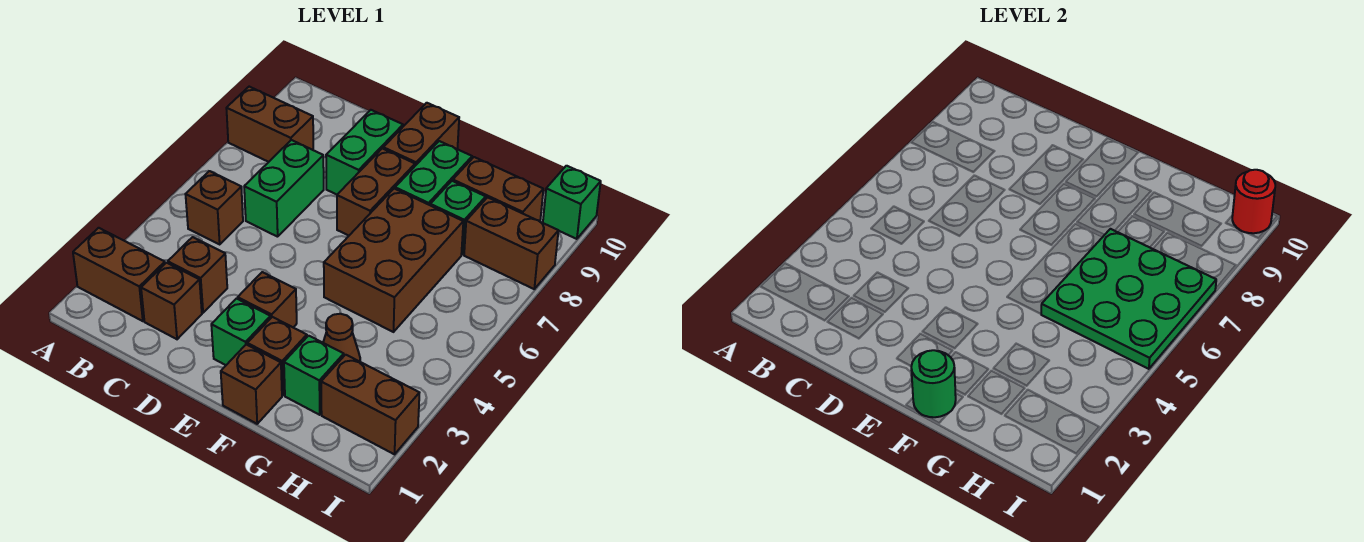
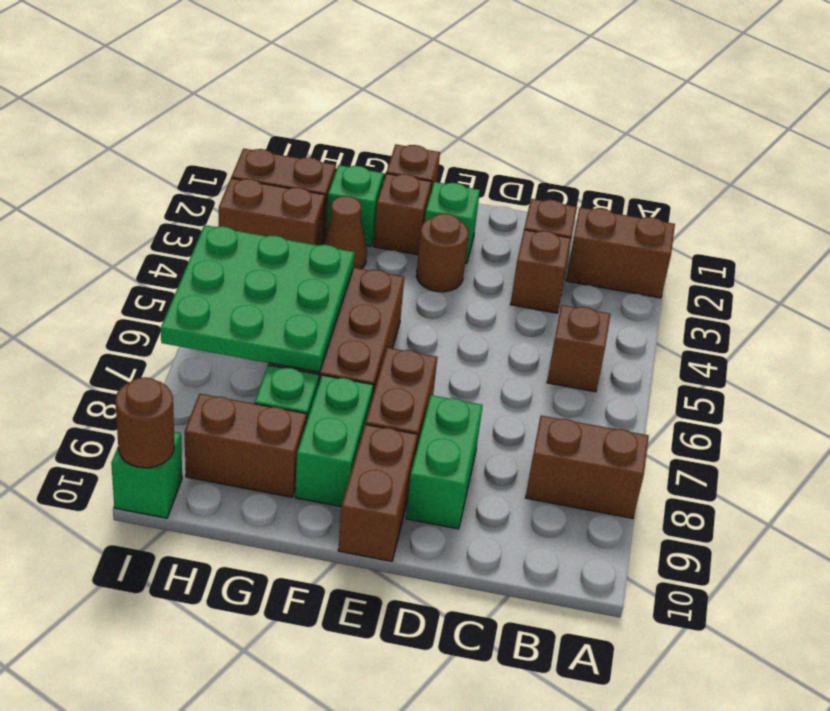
green 1x2 brick [244,140,324,237] -> none
brown 1x1 brick [238,272,297,327] -> brown 1x1 round brick [416,213,468,292]
green 1x1 round brick [911,350,956,417] -> none
brown 1x2 brick [464,197,558,289] -> brown 1x2 brick moved to [219,178,325,245]
red 1x1 round brick [1232,170,1275,233] -> brown 1x1 round brick [115,377,174,468]

